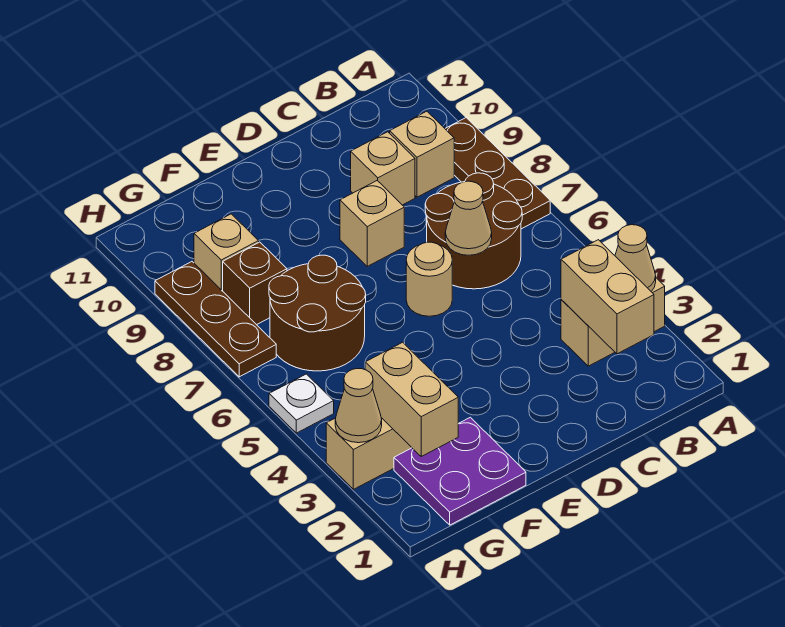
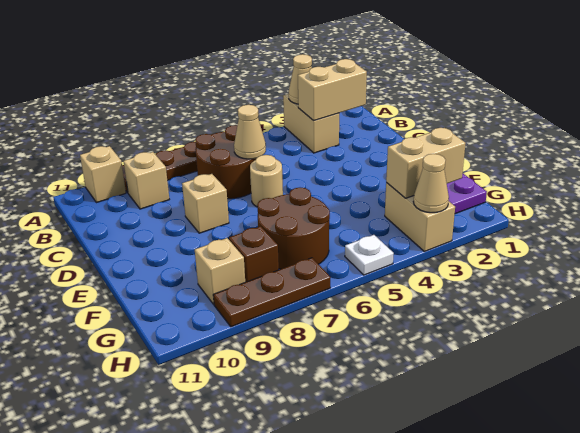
tan 1x1 brick [351,132,415,205] -> tan 1x1 brick moved to [80,146,126,203]

